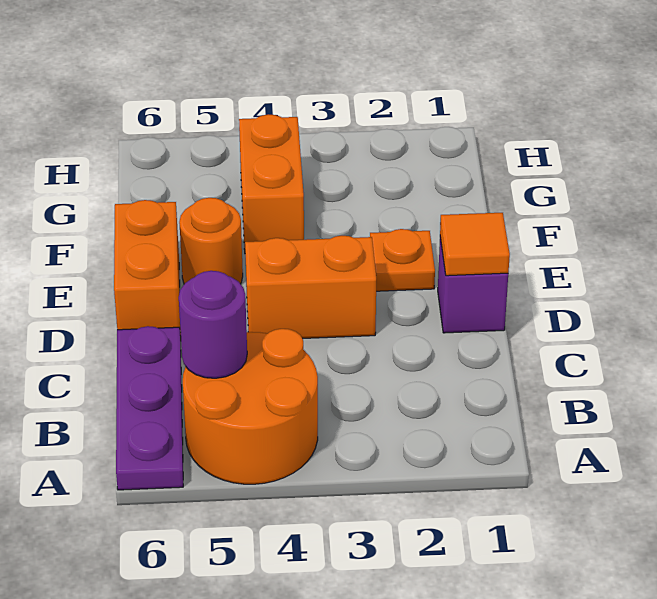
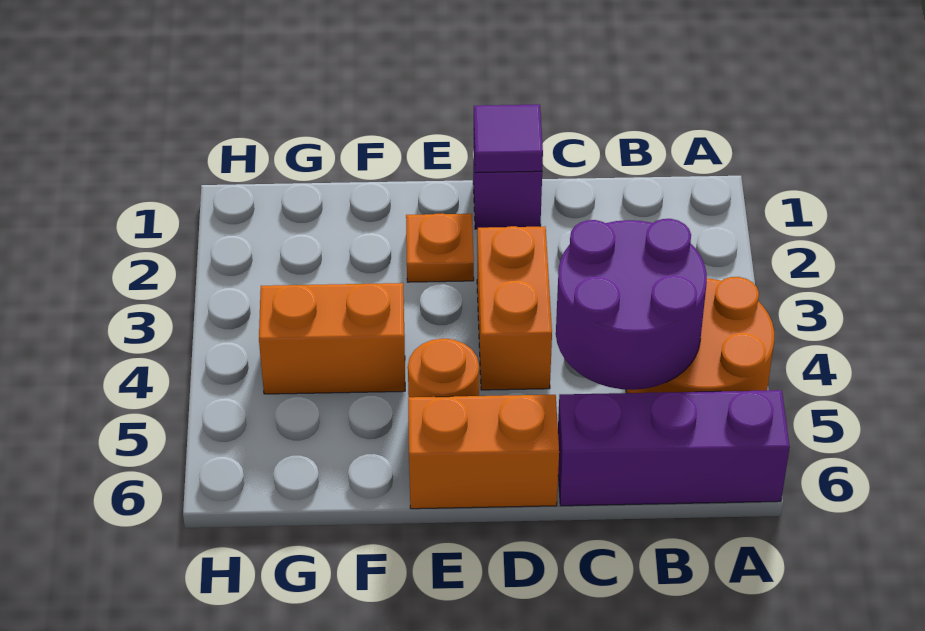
purple 1x3 plate [116,326,183,490] -> purple 1x3 brick [558,390,790,506]
purple 1x1 round brick [179,271,247,378] -> purple 2x2 round brick [556,219,707,390]
orange 1x1 tile [440,213,510,276] -> purple 1x1 tile [474,105,543,173]

